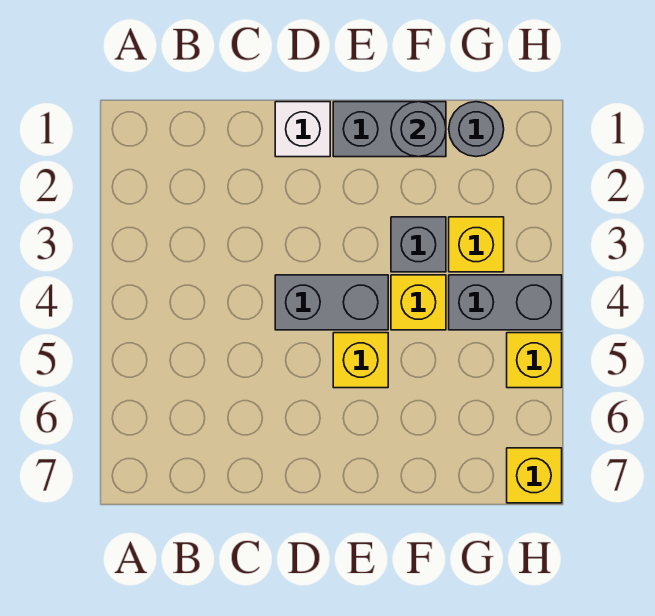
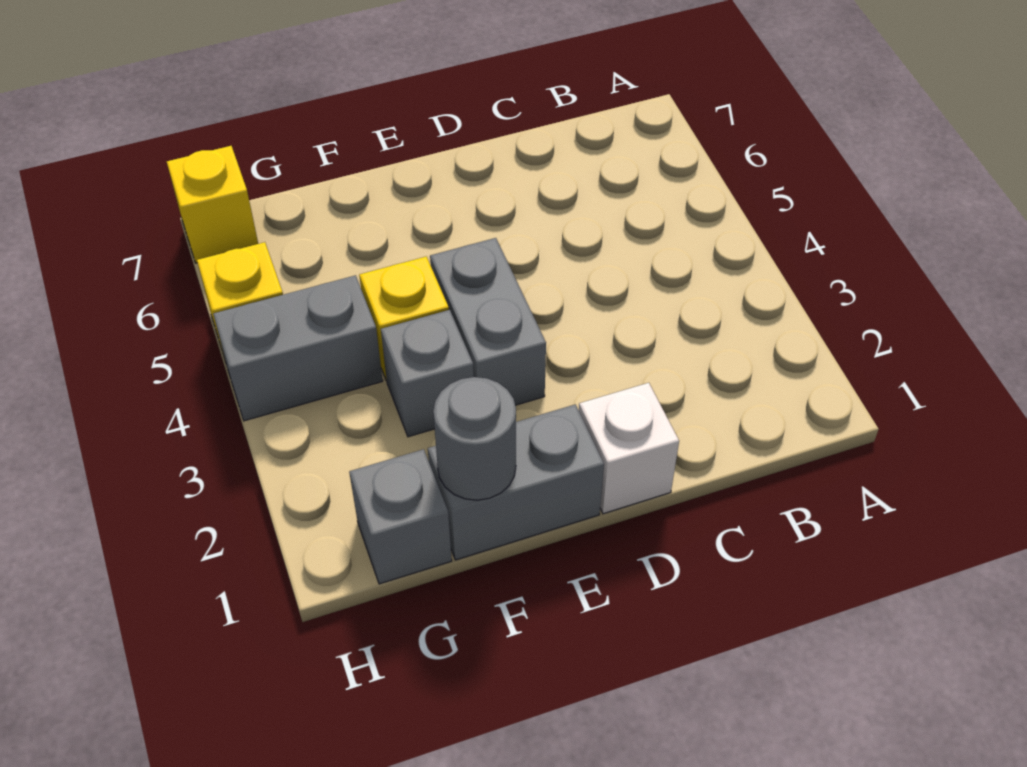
grey 1x2 brick [275,275,388,330] -> grey 1x2 brick turned to [430,238,546,405]
yellow 1x1 brick [333,333,388,388] -> none
grey 1x1 round brick [449,102,504,157] -> grey 1x1 brick [349,449,452,584]
yellow 1x1 brick [449,217,504,272] -> none

